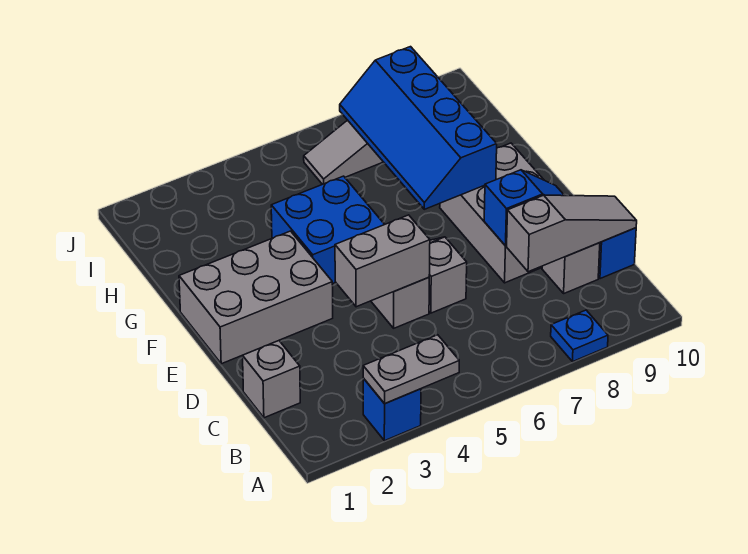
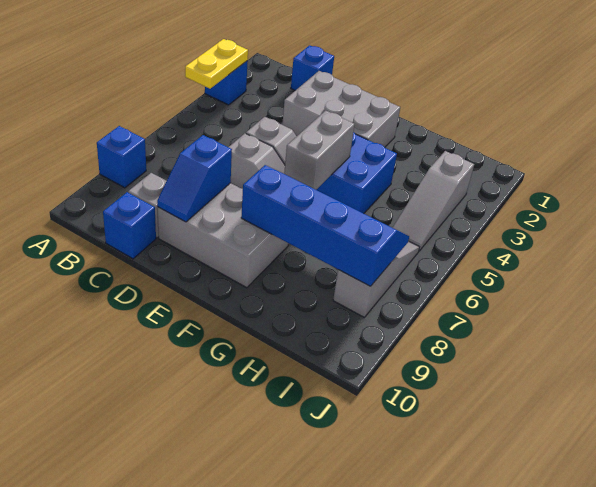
grey 1x2 plate [363,335,459,404] -> yellow 1x2 plate [185,39,248,89]
blue 1x1 plate [551,310,608,361] -> blue 1x1 brick [97,126,146,188]
grey 1x1 brick [243,341,300,418] -> blue 1x1 brick [291,45,334,90]
grey 1x3 slope [507,195,637,272] -> grey 1x3 slope moved to [393,151,474,251]
grey 1x2 brick [335,215,430,307] -> grey 1x2 brick moved to [284,111,355,190]
grey 2x3 brick [179,231,333,364] -> grey 2x3 brick turned to [282,71,400,147]

